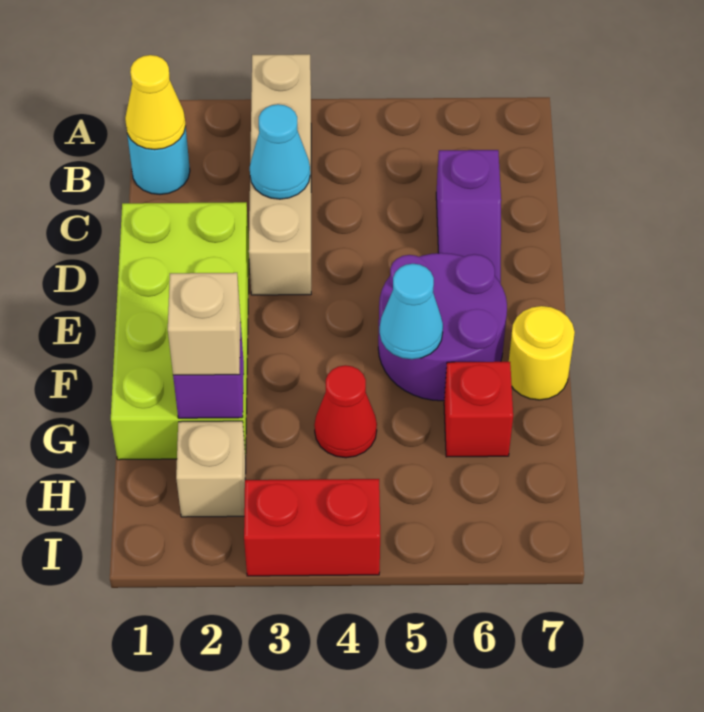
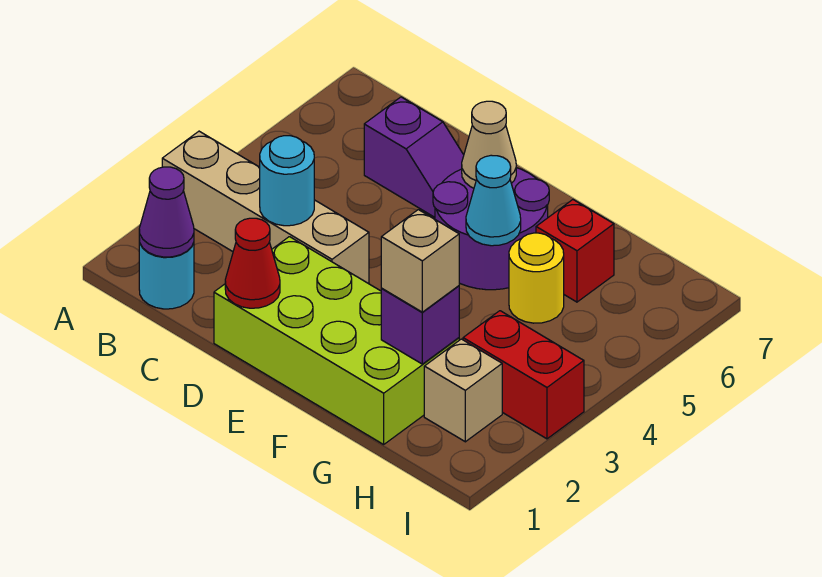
yellow 1x1 cone [125,55,186,150] -> purple 1x1 cone [139,167,194,257]
cyan 1x1 cone [250,104,310,199] -> cyan 1x1 round brick [260,136,314,226]
none -> tan 1x1 cone [462,101,516,188]
yellow 1x1 round brick [509,306,575,400] -> yellow 1x1 round brick moved to [509,233,564,323]
red 1x1 cone [314,365,377,458] -> red 1x1 cone moved to [225,218,280,308]
red 1x2 brick [244,479,380,576] -> red 1x2 brick turned to [463,311,584,439]

